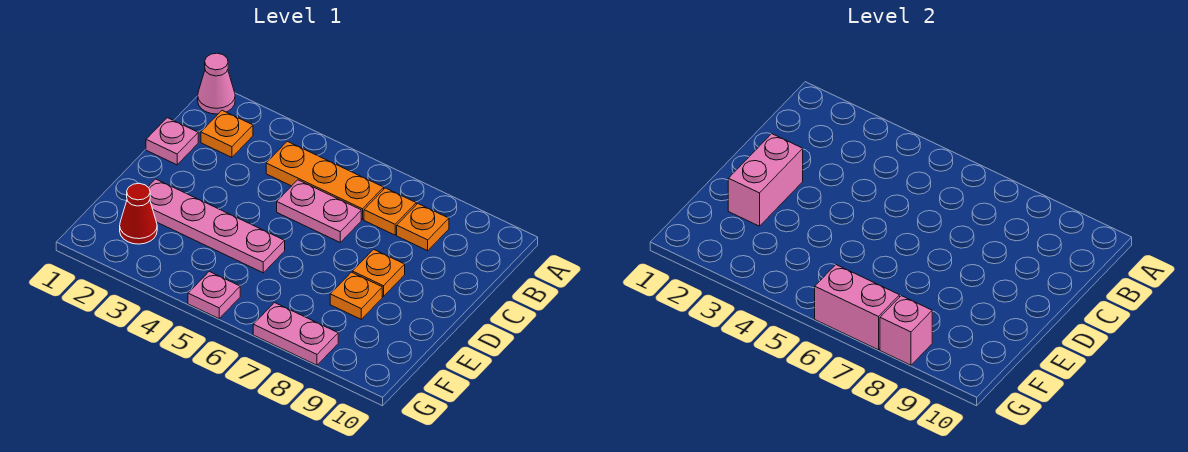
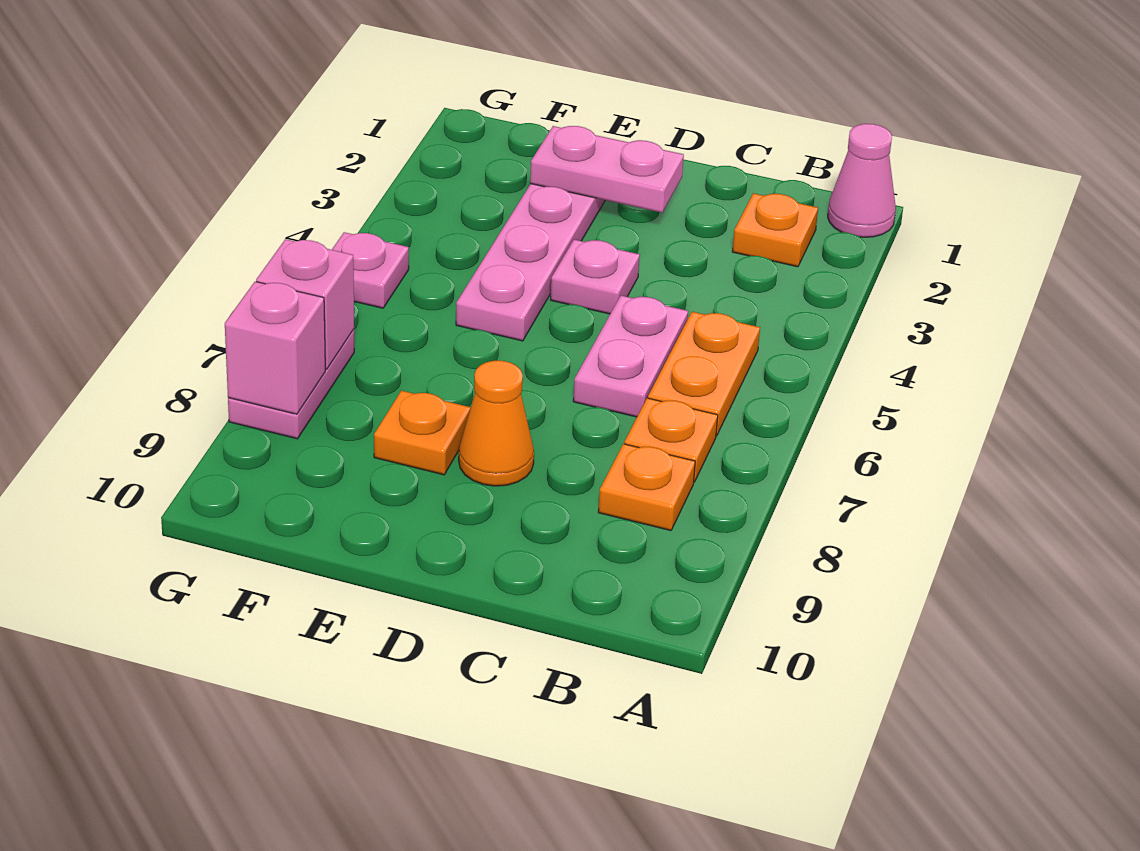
orange 1x3 plate [266,141,384,220] -> orange 1x2 plate [648,312,760,436]
pink 1x1 plate [146,118,198,165] -> pink 1x1 plate moved to [551,240,640,314]
pink 1x2 brick [728,134,803,226] -> pink 1x2 plate [530,126,684,213]
orange 1x1 plate [352,249,405,297] -> orange 1x1 cone [459,361,534,486]
red 1x1 cone [120,183,157,244] -> none
pink 1x2 brick [815,265,900,350] -> pink 1x1 brick [256,239,354,369]

